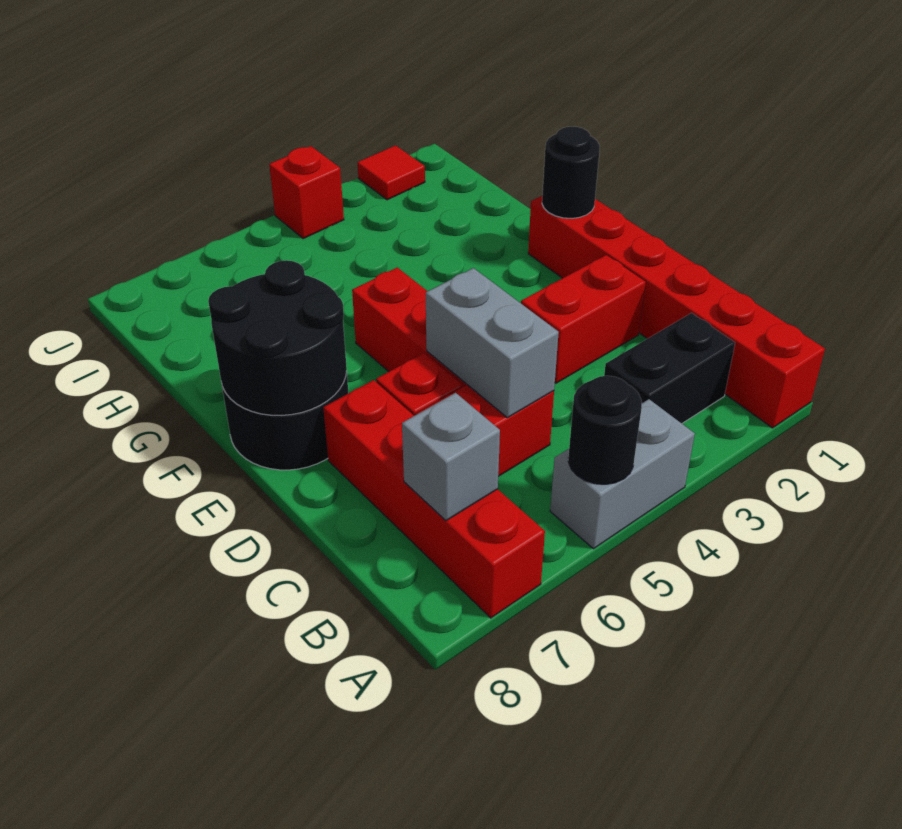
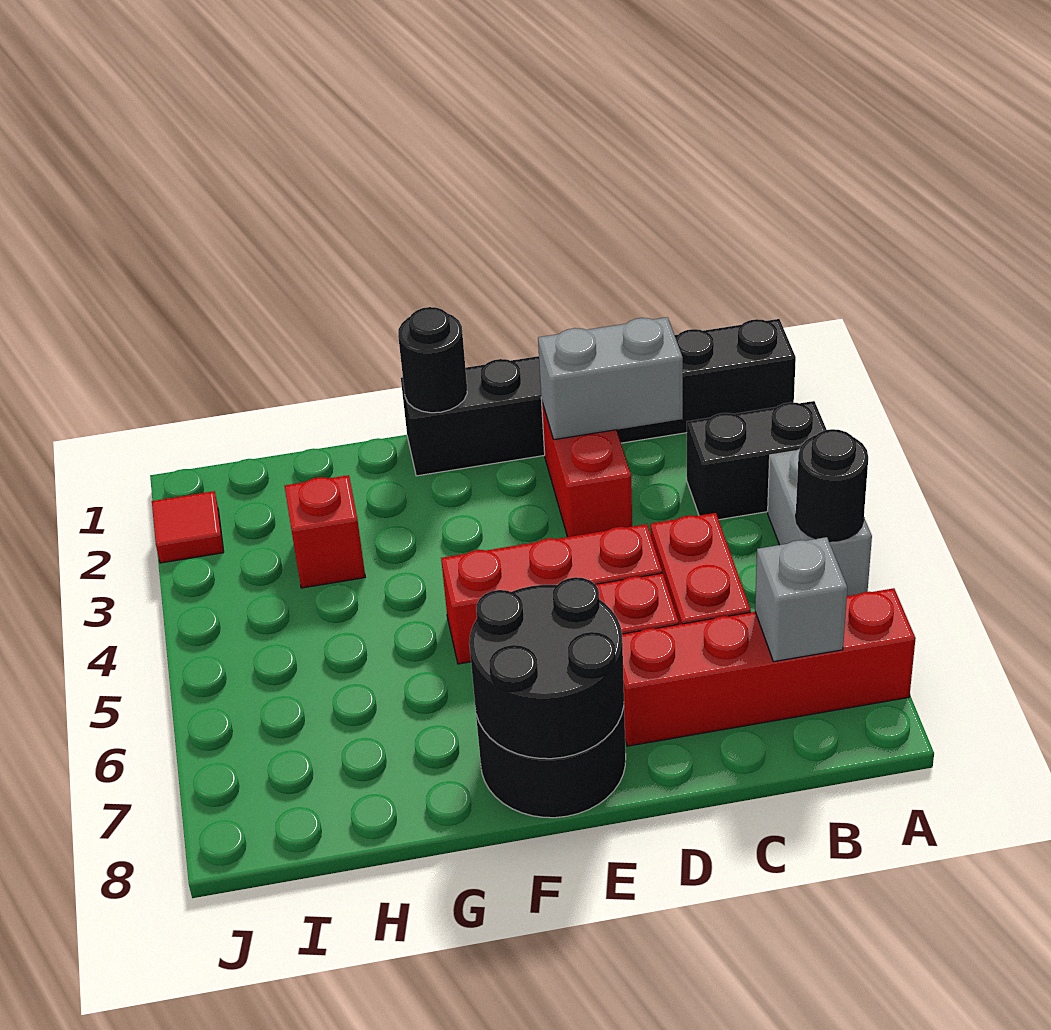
red 1x6 brick [528,196,825,428] -> black 1x6 brick [401,319,796,476]
black 1x2 brick [604,313,735,423] -> black 1x2 brick turned to [687,401,827,520]
grey 1x2 brick [426,268,559,418] -> grey 1x2 brick moved to [538,317,683,440]
red 1x1 brick [269,146,344,239] -> red 1x1 brick moved to [285,475,365,588]

